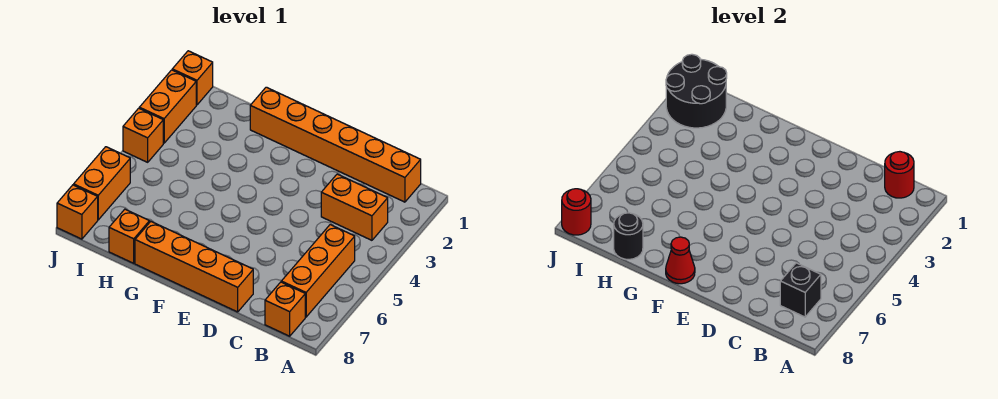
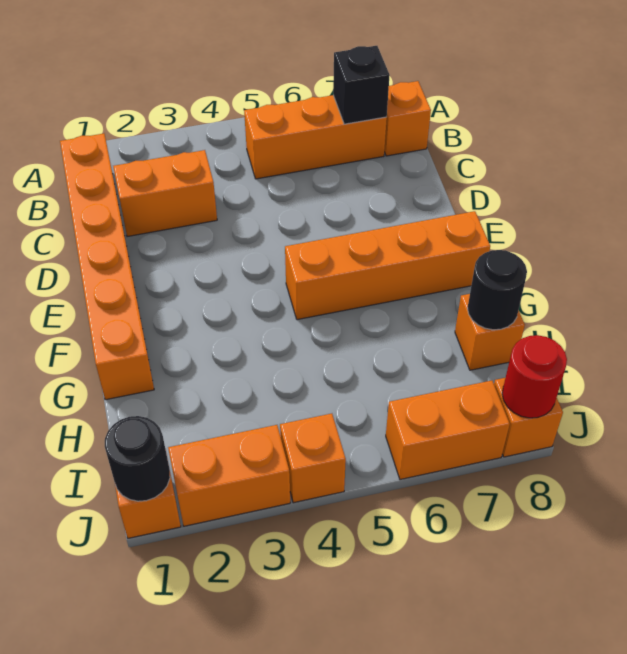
red 1x1 round brick [885,152,914,198] -> none
orange 1x2 brick [321,174,388,240] -> orange 1x2 brick turned to [113,150,217,237]
orange 1x4 brick [135,222,253,312] -> orange 1x4 brick turned to [285,211,490,320]
red 1x1 cone [666,237,695,284] -> none
black 2x2 round brick [666,54,727,128] -> black 1x1 round brick [105,416,170,501]

